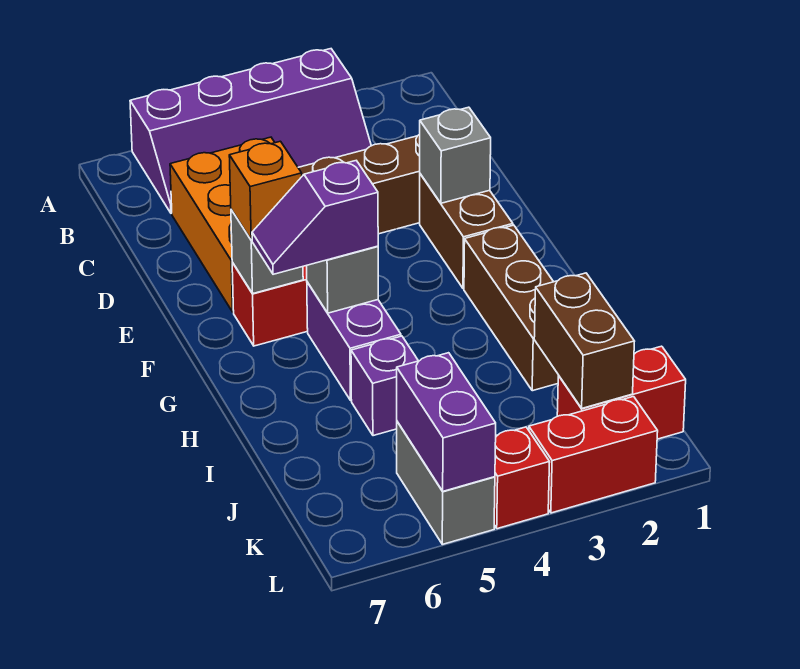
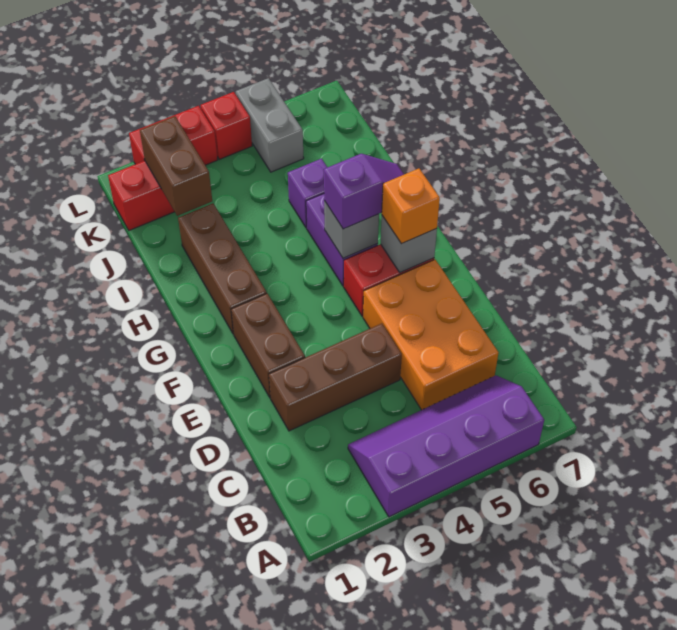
grey 1x1 brick [420,107,491,203] -> none
purple 1x2 brick [397,353,496,491] -> none

